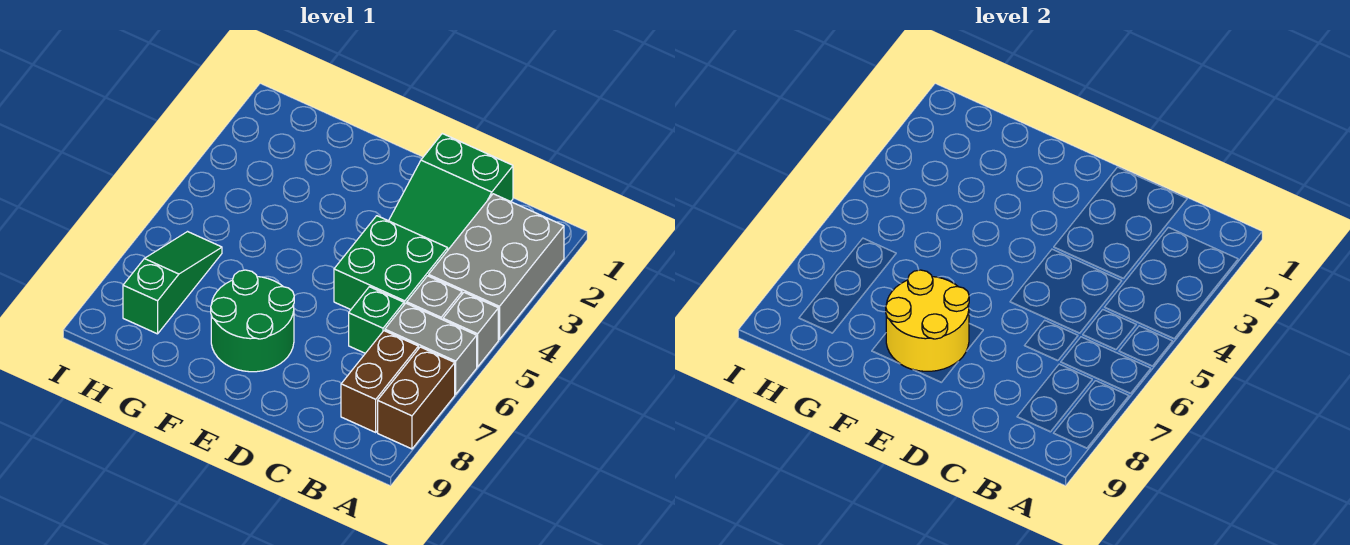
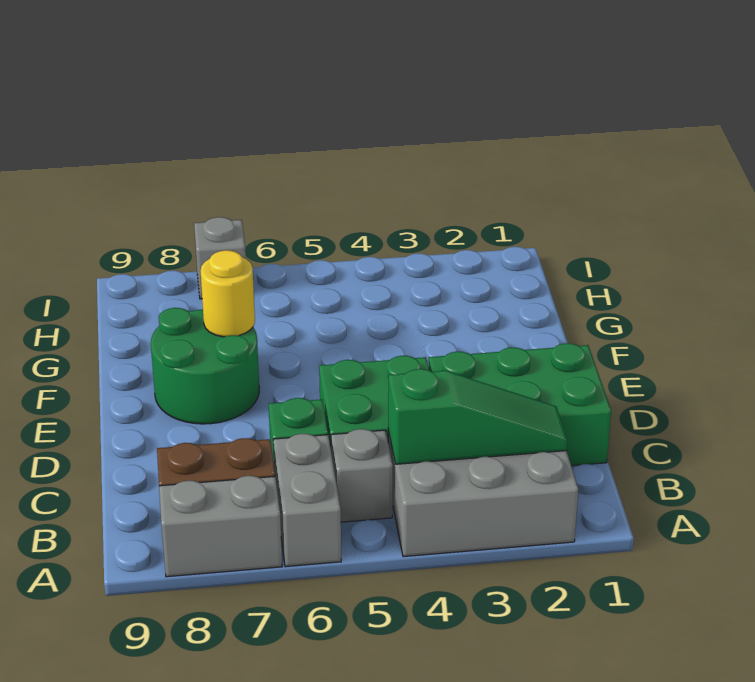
grey 1x1 brick [443,292,498,367] -> grey 1x1 brick moved to [194,217,246,299]
brown 1x2 brick [378,347,455,449] -> grey 1x2 brick [159,476,282,577]
green 2x3 slope [389,134,513,249] -> green 2x3 brick [429,343,611,466]
yellow 2x2 round brick [886,270,969,371] -> yellow 1x1 round brick [201,250,255,337]
green 1x3 slope [123,232,222,334] -> green 1x3 slope moved to [388,369,567,464]

